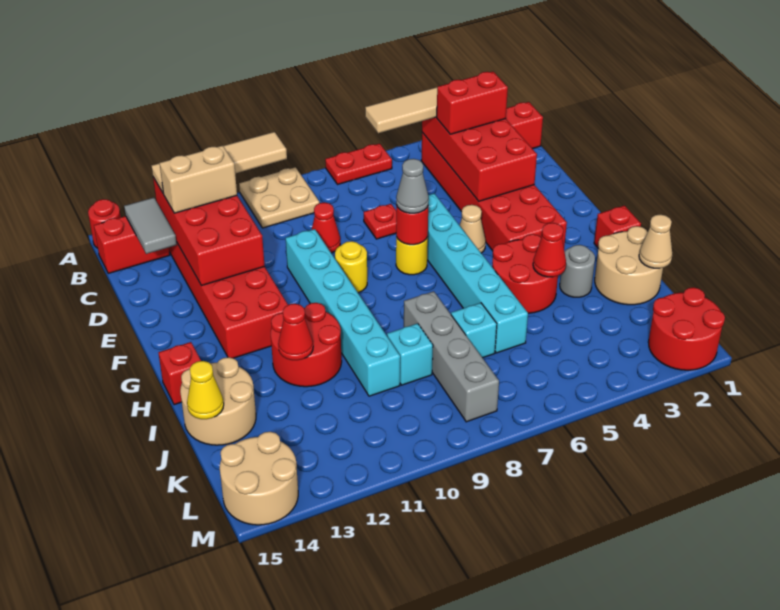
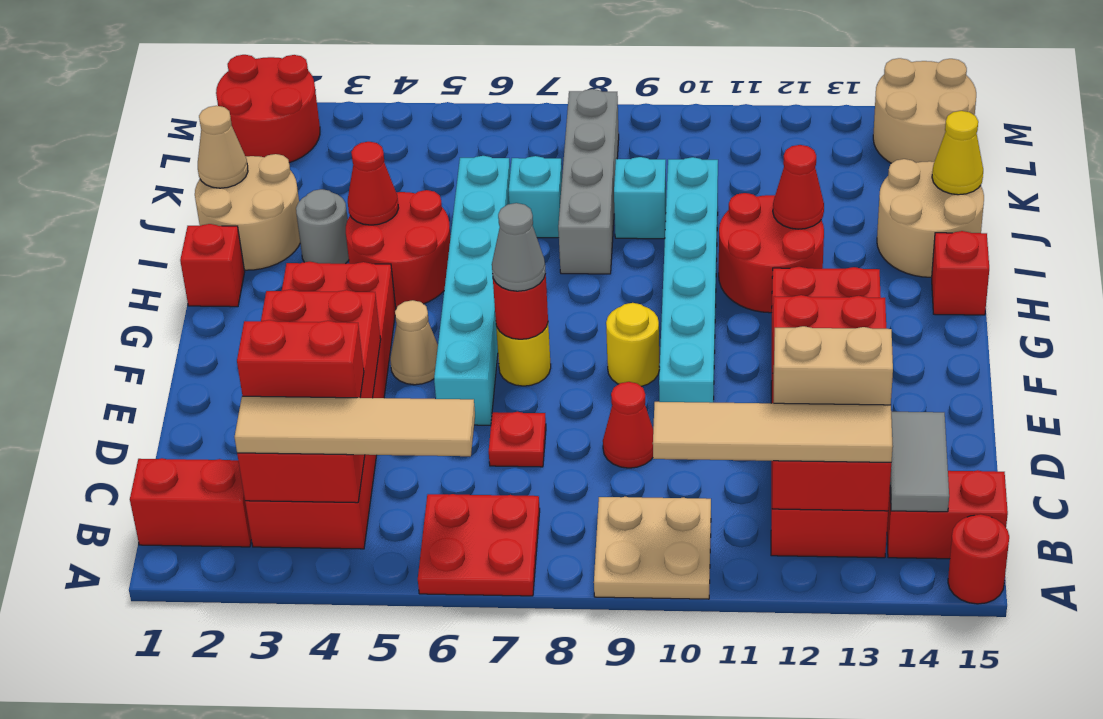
red 1x2 plate [325,144,392,185] -> red 2x2 plate [418,494,540,596]

